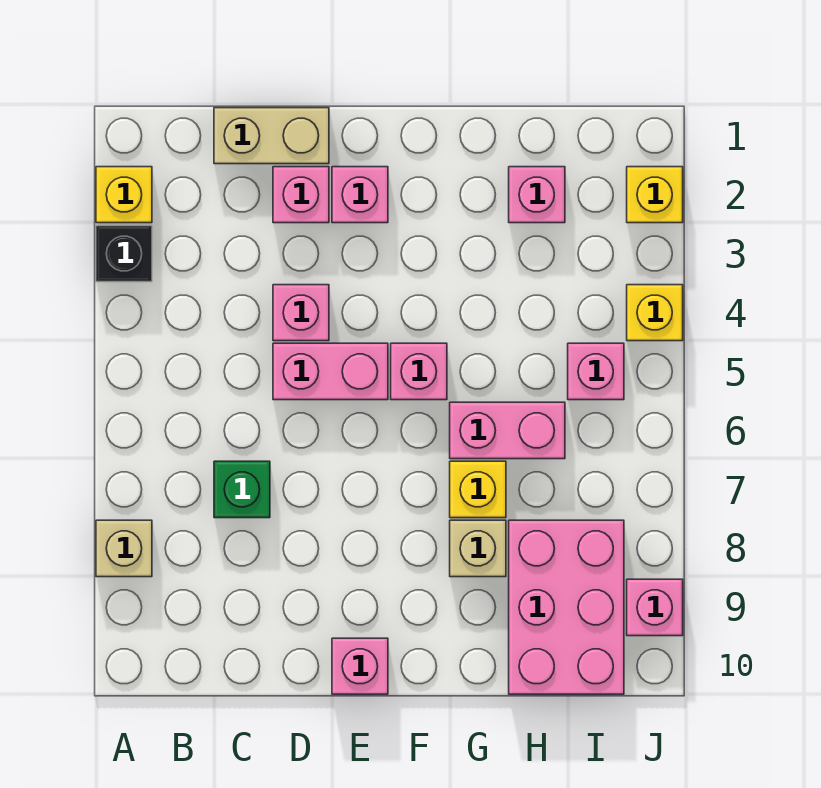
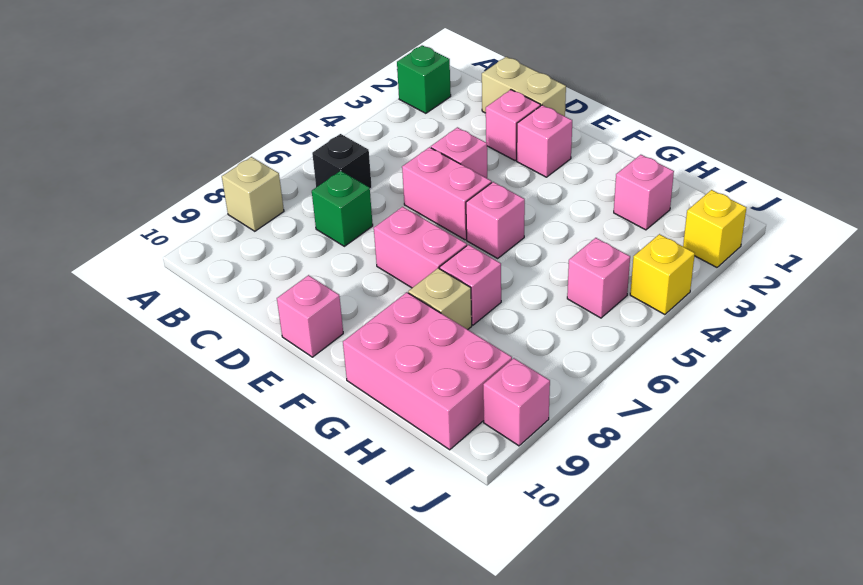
yellow 1x1 brick [96,167,152,223] -> green 1x1 brick [397,45,451,113]
black 1x1 brick [96,226,152,282] -> black 1x1 brick moved to [312,134,372,189]
pink 1x2 brick [450,402,565,459] -> pink 1x2 brick moved to [374,207,467,288]
yellow 1x1 brick [450,461,506,518] -> pink 1x1 brick [440,245,501,325]
pink 2x3 brick [509,520,624,694] -> pink 2x3 brick turned to [343,292,512,450]

